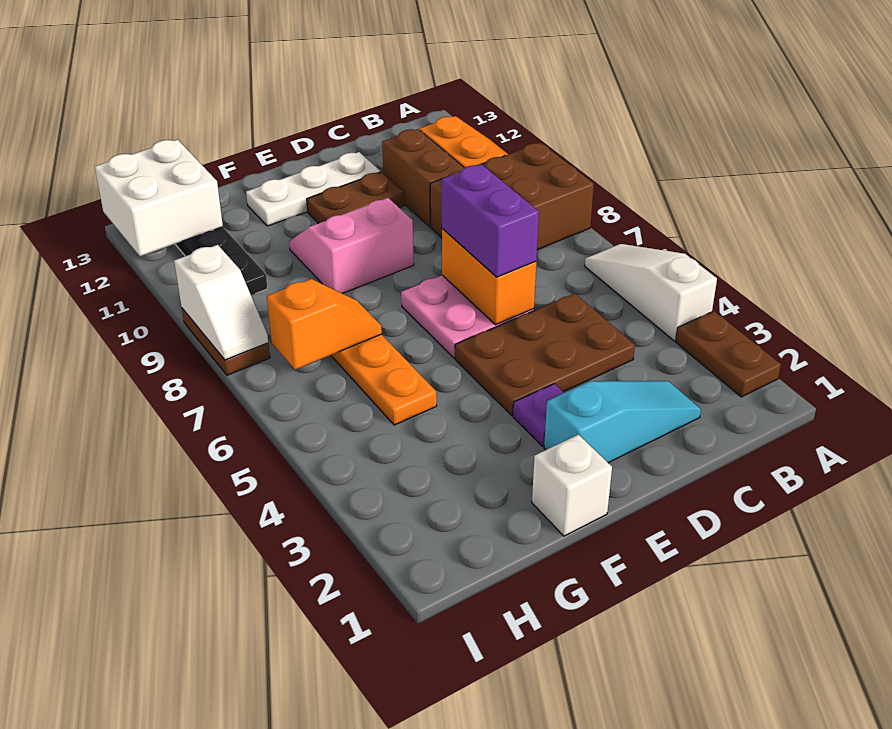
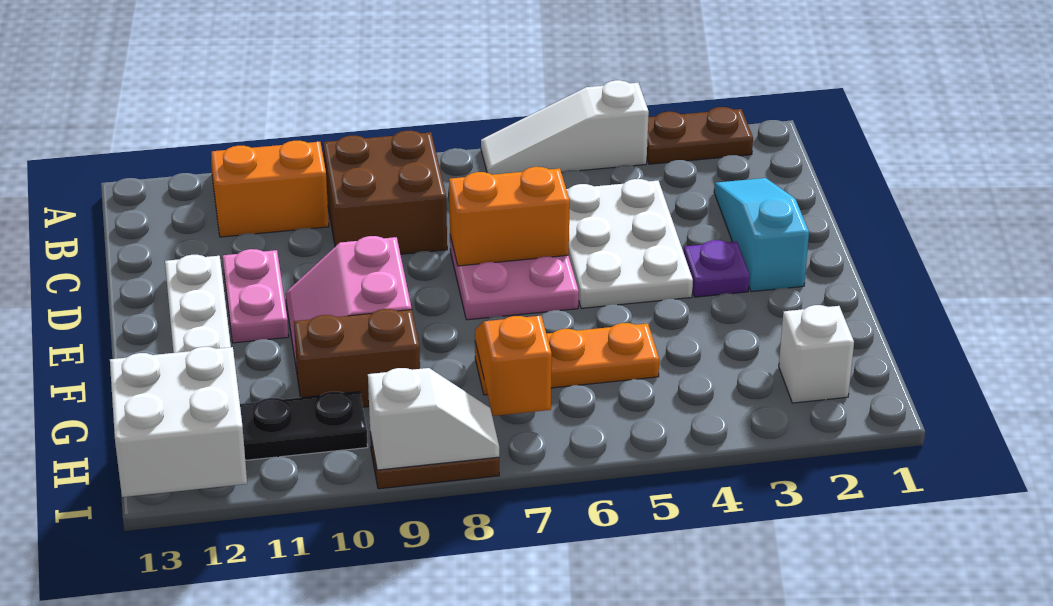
brown 2x3 brick [430,143,594,250] -> brown 2x2 brick [323,131,447,254]
brown 2x3 plate [455,294,635,415] -> white 2x3 plate [566,179,693,308]
brown 1x2 brick [382,129,464,227] -> brown 1x2 brick moved to [294,309,420,407]
purple 1x2 brick [442,164,539,277] -> none
brown 1x2 plate [307,172,404,224] -> pink 1x2 plate [223,249,289,343]
white 1x1 brick [532,435,612,536] -> white 1x1 brick moved to [779,305,854,403]

